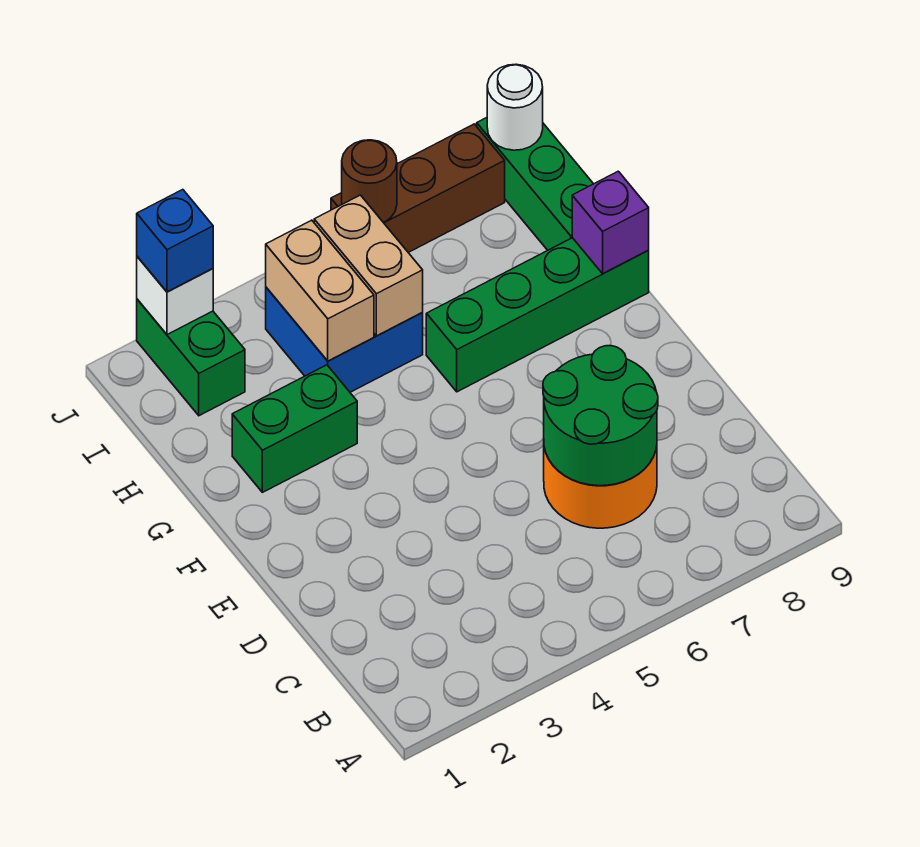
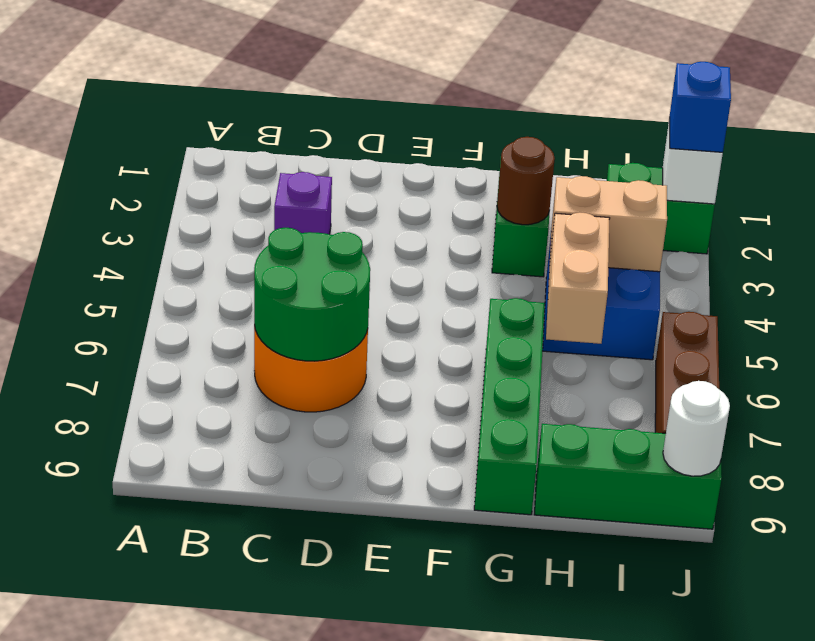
purple 1x1 brick [572,171,649,274] -> purple 1x1 brick moved to [274,172,332,234]
tan 1x2 brick [314,195,423,336] -> tan 1x2 brick turned to [546,213,610,344]
brown 1x1 round brick [342,140,397,223] -> brown 1x1 round brick moved to [497,137,555,225]

